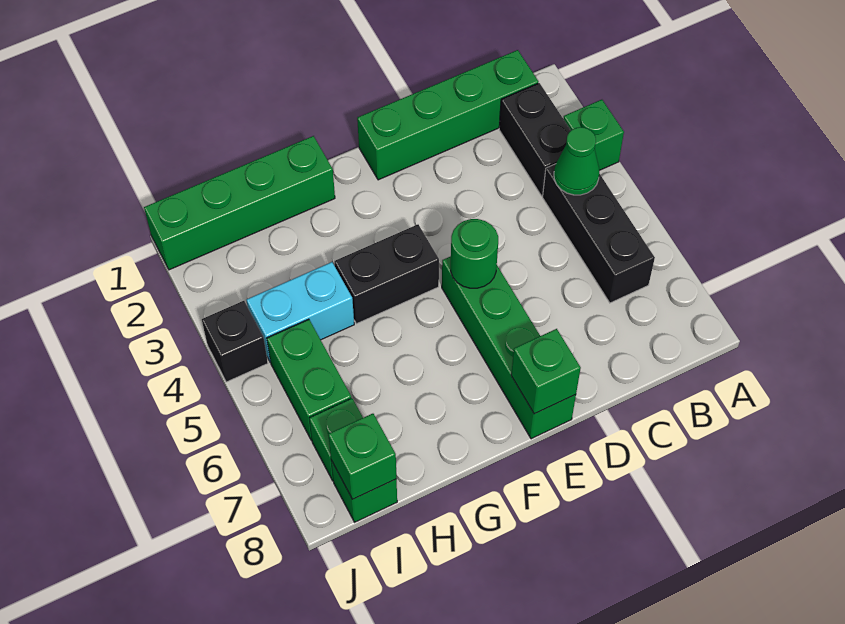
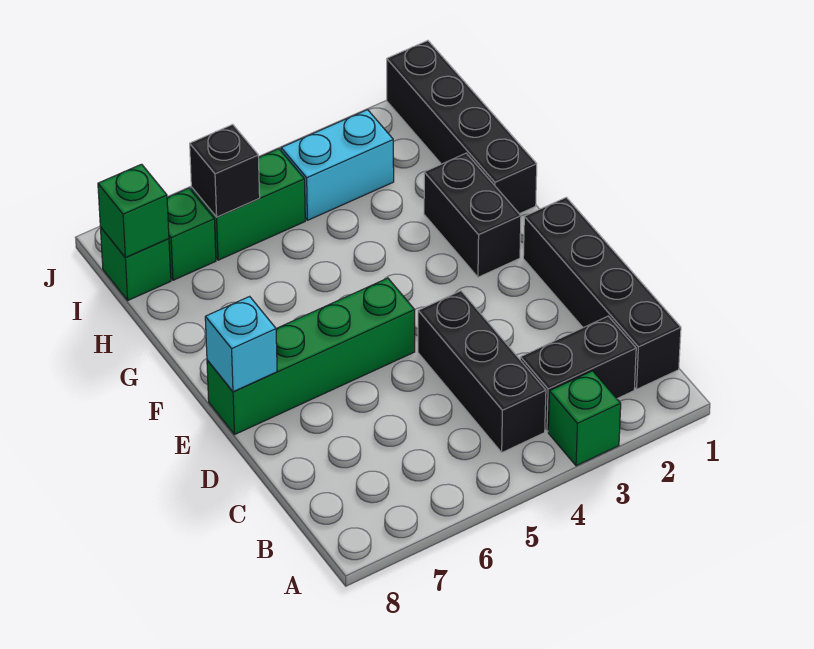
green 1x4 brick [357,50,539,180] -> black 1x4 brick [523,197,681,389]
black 1x3 brick [543,164,655,303] -> black 1x3 brick turned to [418,291,546,452]
green 1x1 cone [554,127,599,195] -> none
green 1x1 round brick [451,219,498,288] -> none
green 1x1 brick [511,329,581,414] -> cyan 1x1 brick [205,296,277,392]
black 1x2 brick [334,224,439,324] -> black 1x2 brick moved to [424,153,521,277]
green 1x4 brick [144,136,335,270] -> black 1x4 brick [387,41,537,214]
cyan 1x2 brick [247,262,354,362] -> cyan 1x2 brick turned to [281,110,394,220]
black 1x1 brick [202,301,268,382] -> black 1x1 brick moved to [190,125,260,217]

